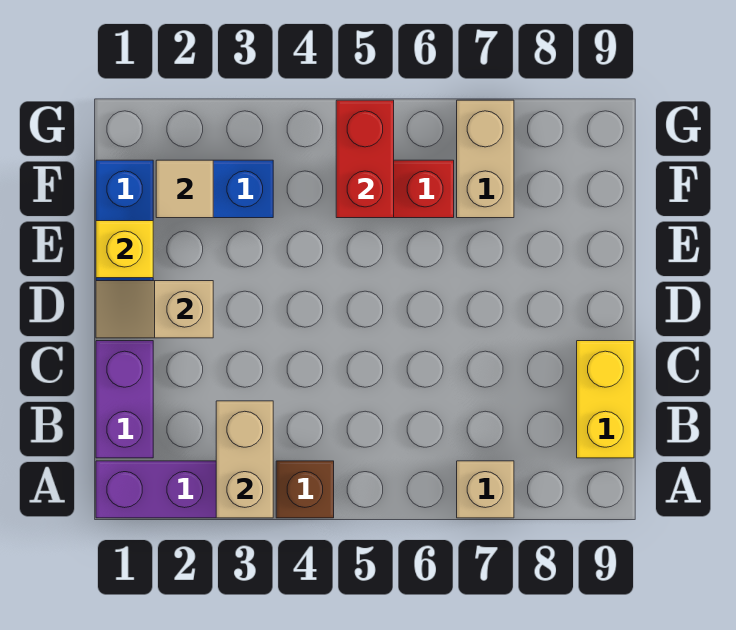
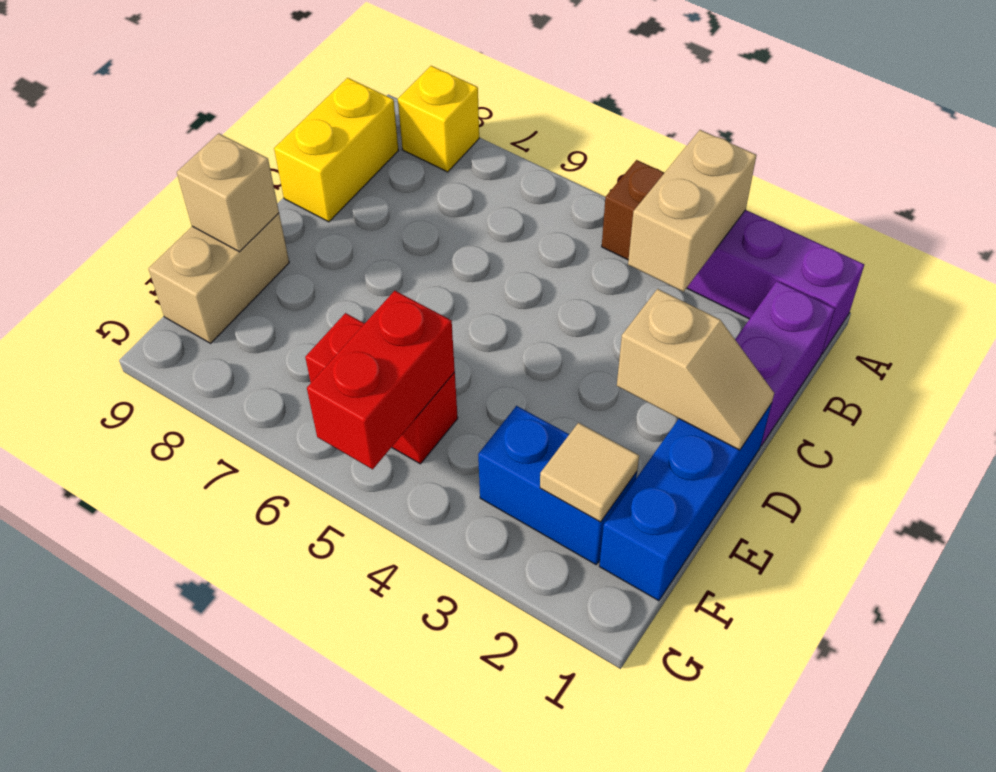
tan 1x1 brick [457,461,514,518] -> tan 1x1 brick moved to [177,133,279,252]
yellow 1x1 brick [96,221,153,278] -> yellow 1x1 brick moved to [398,66,479,172]
tan 1x2 brick [457,100,514,218] -> tan 1x2 brick moved to [148,213,289,343]

